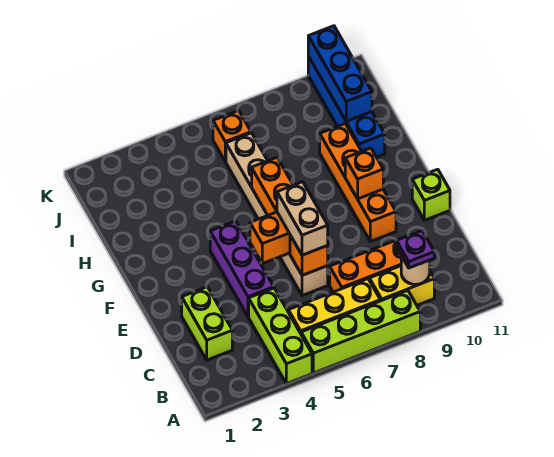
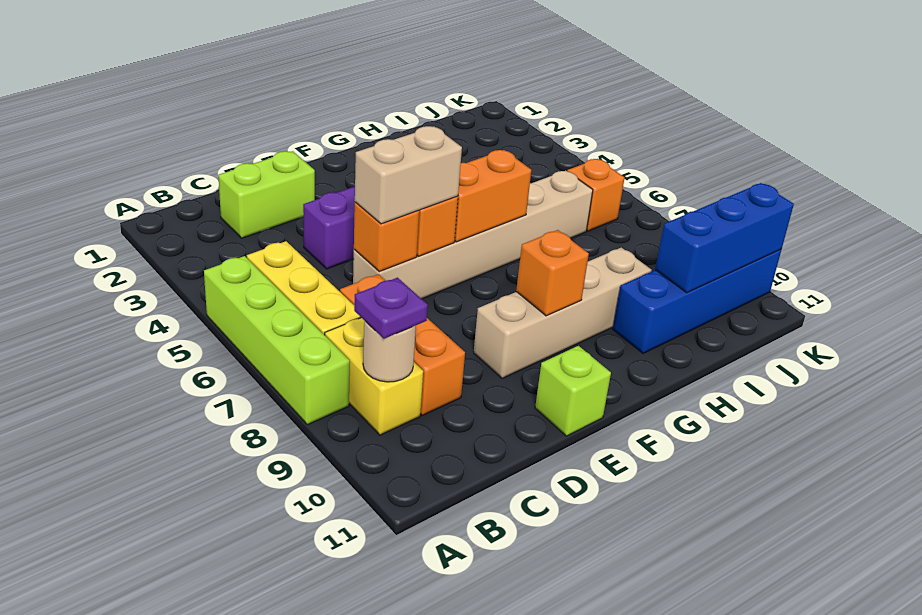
lime 1x3 brick [249,288,312,384] -> none
orange 1x4 brick [320,124,396,241] -> tan 1x4 brick [474,247,652,378]

